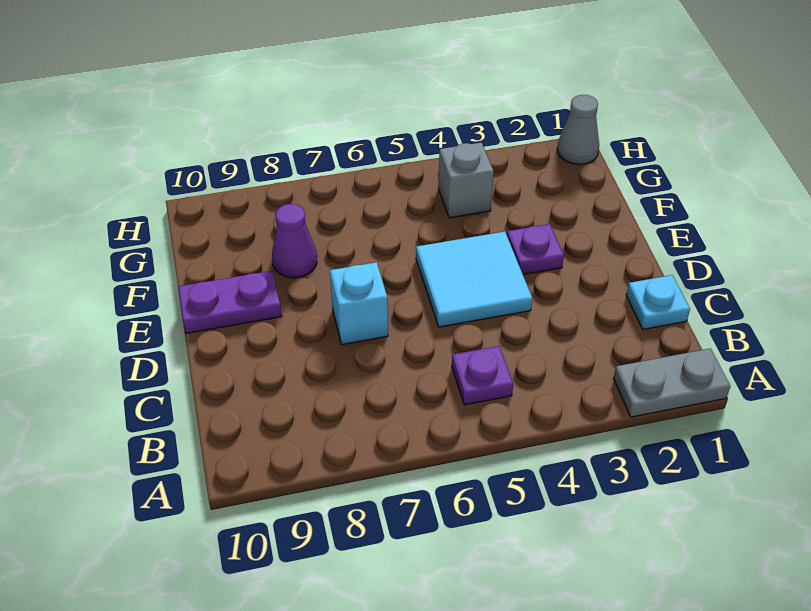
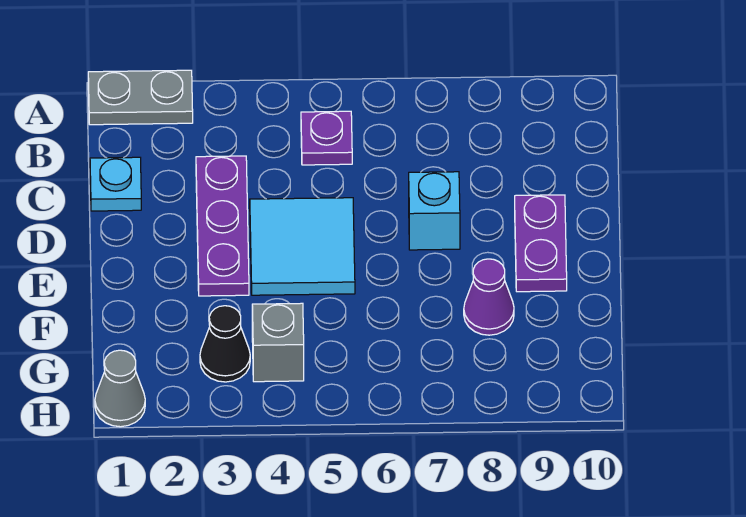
purple 1x1 plate [507,224,564,275] -> purple 1x3 plate [196,156,249,296]
purple 1x2 plate [178,271,282,333] -> purple 1x2 plate turned to [515,195,567,292]
none -> black 1x1 cone [200,306,250,382]

